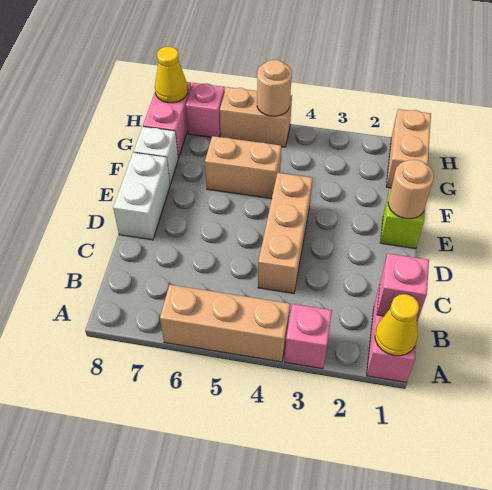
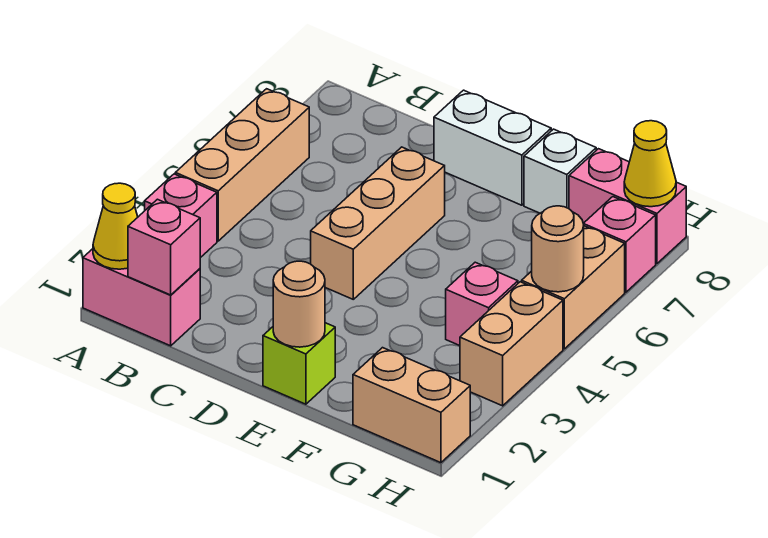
tan 1x3 brick [258,173,313,293] -> tan 1x3 brick turned to [311,147,445,299]
tan 1x2 brick [205,136,281,199] -> tan 1x2 brick moved to [460,282,563,406]
none -> pink 1x1 brick [446,262,518,346]

